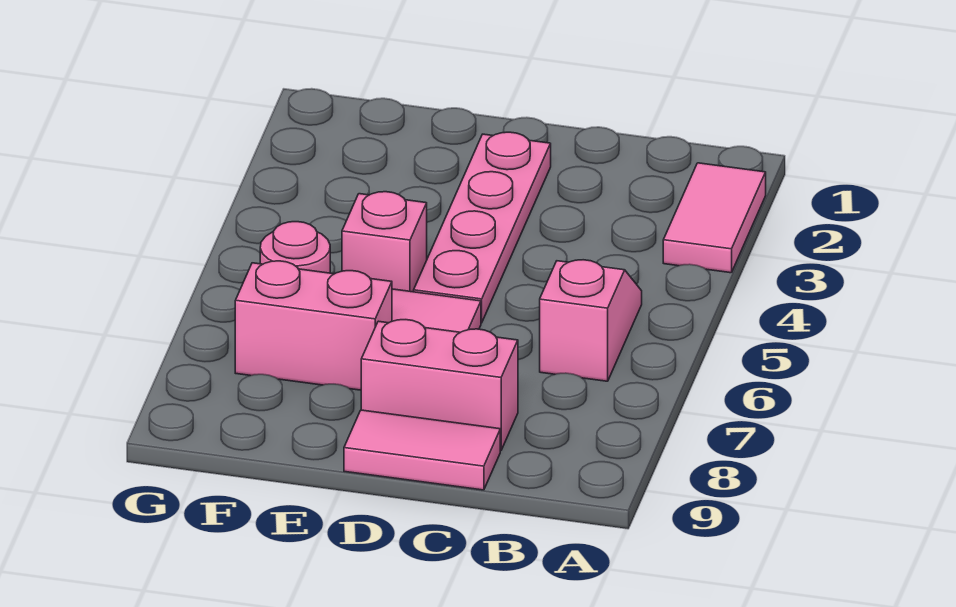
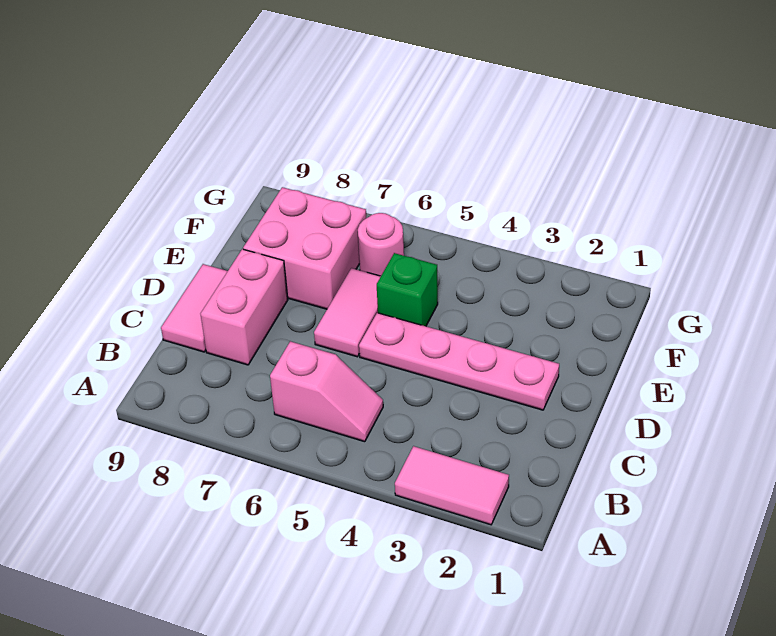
pink 1x1 brick [342,192,427,292] -> green 1x1 brick [377,253,438,326]
pink 1x2 brick [235,261,392,390] -> pink 2x2 brick [243,187,366,309]

